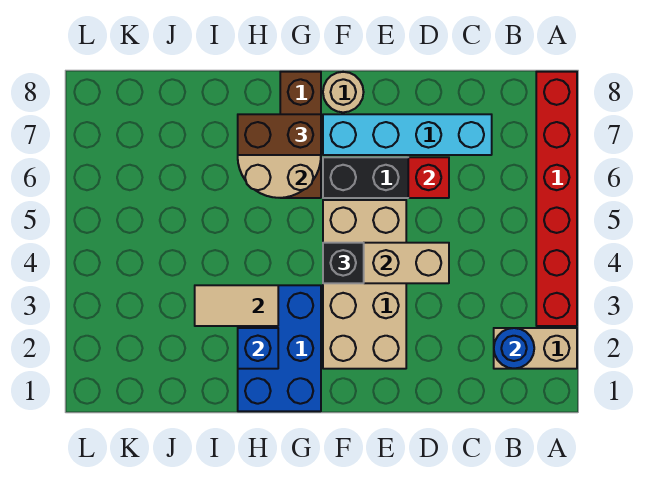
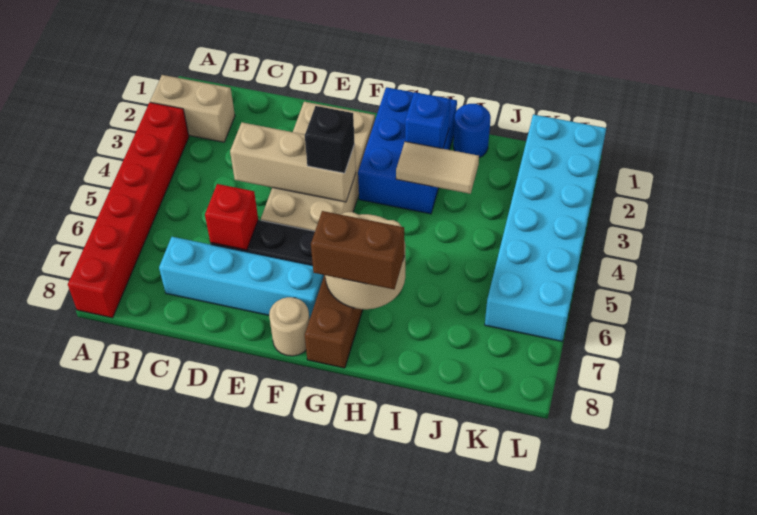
blue 1x1 round brick [494,328,534,369] -> blue 1x1 round brick moved to [453,104,491,158]
none -> cyan 2x6 brick [485,114,606,341]

